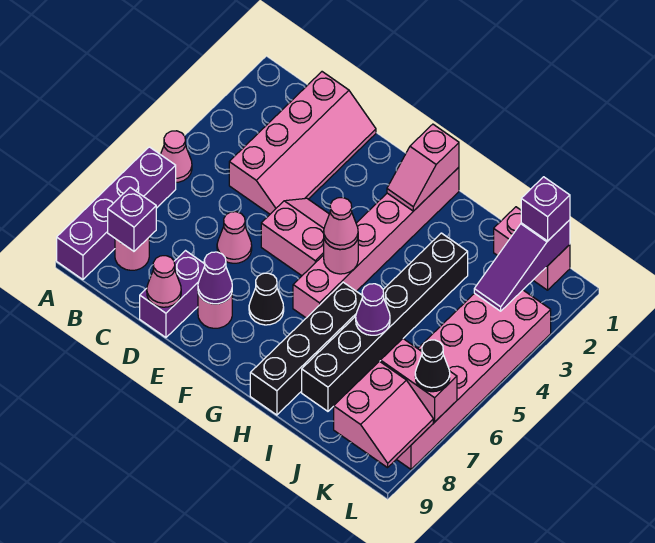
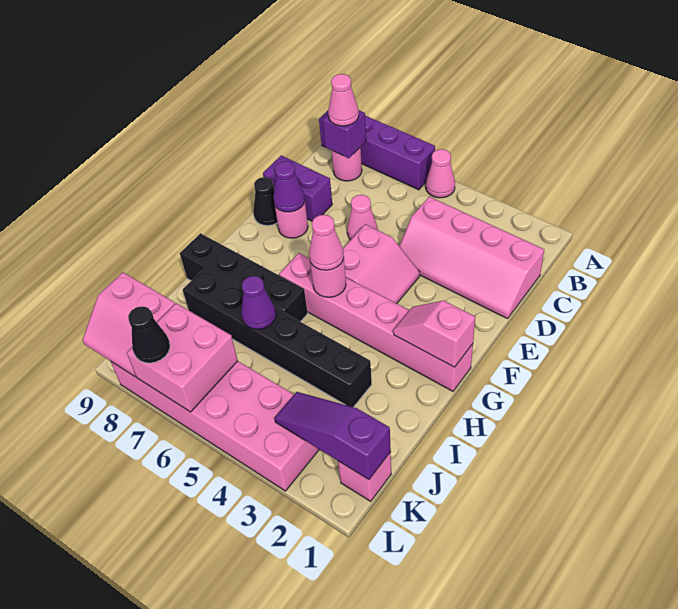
pink 1x1 cone [147,256,181,307] -> pink 1x1 cone moved to [328,74,359,126]
black 1x1 cone [249,273,284,325] -> black 1x1 cone moved to [253,177,278,226]
pink 1x2 brick [494,207,570,290] -> pink 1x1 brick [338,452,391,501]
purple 1x1 brick [521,177,570,241] -> none
pink 1x2 brick [381,339,457,422] -> pink 2x2 brick [127,303,238,412]

